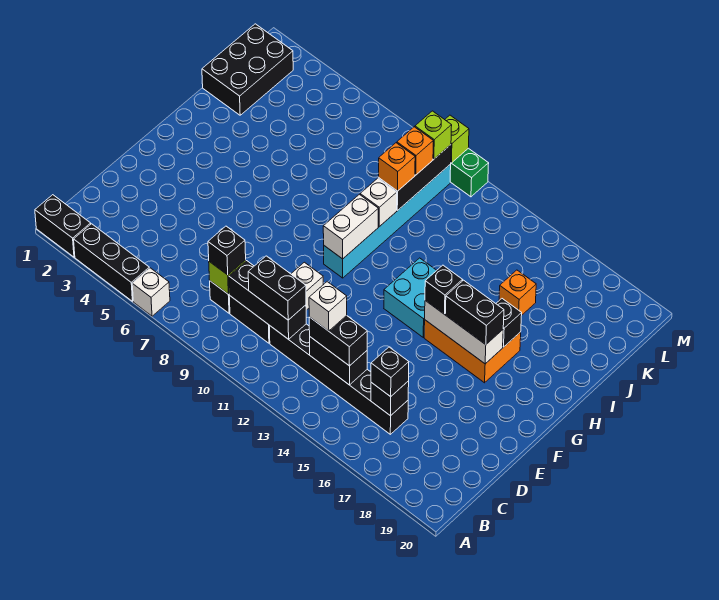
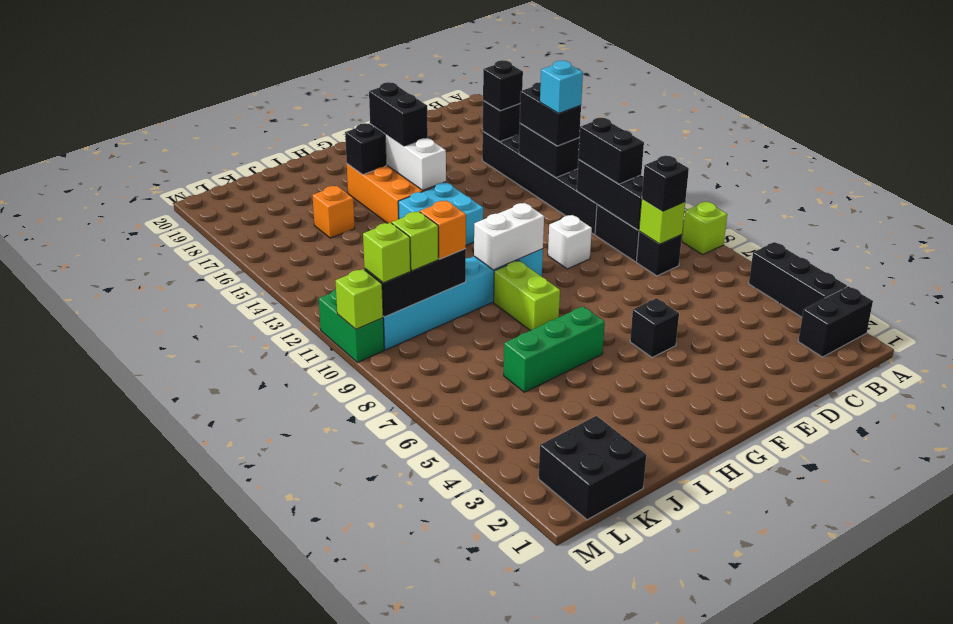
black 1x2 brick [35,195,91,257] -> black 1x2 brick turned to [798,286,873,357]
white 1x1 brick [132,268,170,316] -> none
none -> lime 1x1 brick [682,201,727,255]
white 1x1 brick [309,282,347,331] -> cyan 1x1 brick [540,61,583,113]
black 1x1 brick [425,265,463,314] -> black 1x1 brick moved to [630,298,679,357]
none -> green 1x3 brick [504,306,605,392]
none -> lime 1x2 brick [494,261,560,331]
white 1x1 brick [360,178,397,227] -> none
black 2x3 brick [202,24,293,115] -> black 2x2 brick [539,416,646,520]
orange 1x1 brick [397,127,433,175] -> lime 1x1 brick [392,211,438,271]

